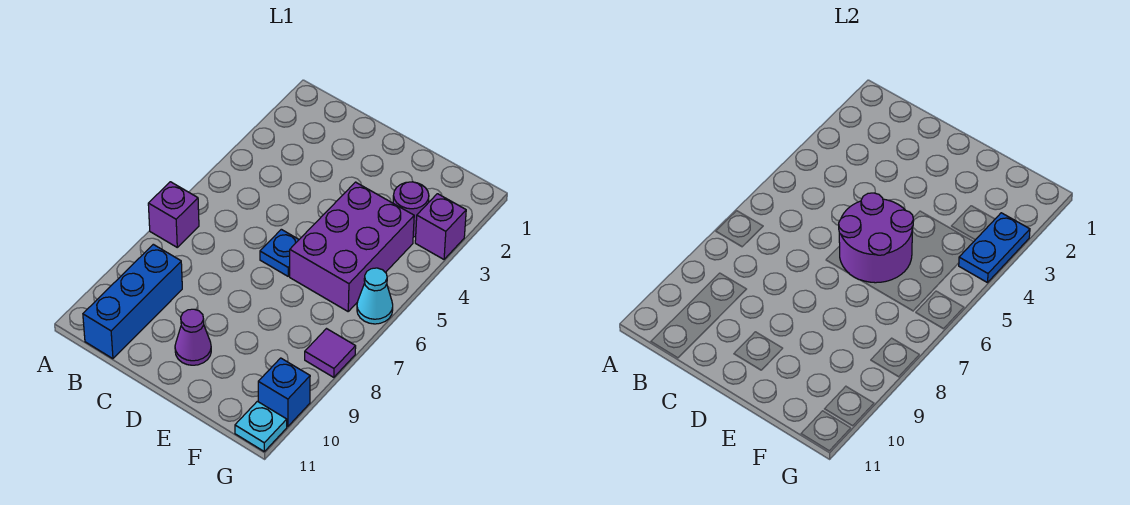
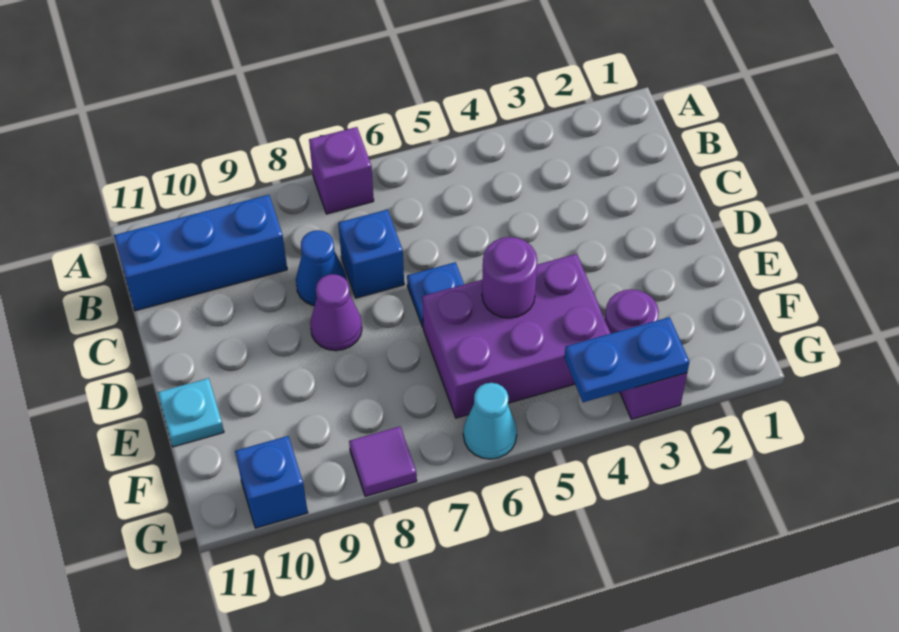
none -> blue 1x1 brick [338,210,404,298]
none -> blue 1x1 cone [296,230,347,306]
purple 2x2 round brick [839,193,913,283] -> purple 1x1 round brick [482,237,537,318]
purple 1x1 cone [175,309,211,365] -> purple 1x1 cone moved to [310,274,362,351]
cyan 1x1 plate [235,401,287,451] -> cyan 1x1 plate moved to [158,378,224,447]

